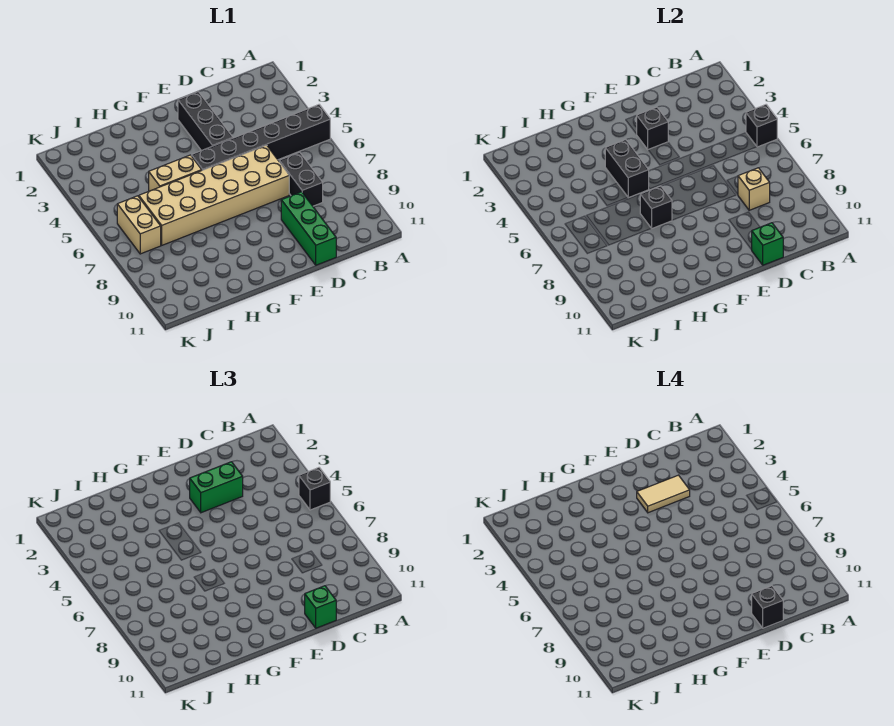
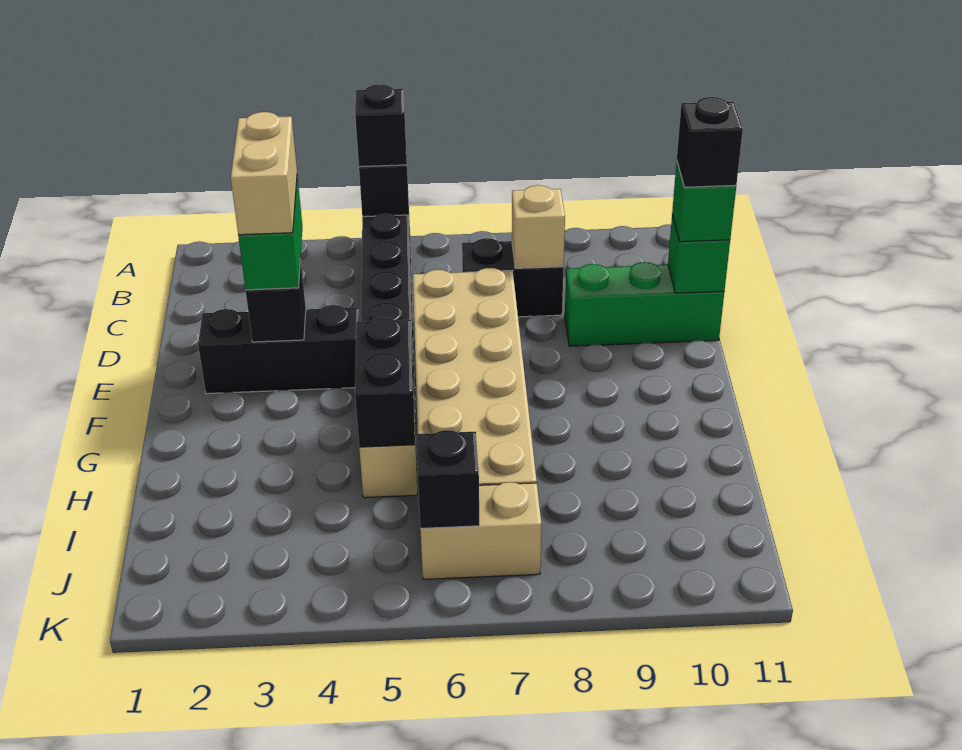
tan 1x2 tile [637,475,690,513] -> tan 1x2 brick [231,112,297,235]
black 1x2 brick [605,140,649,198] -> black 1x2 brick turned to [355,317,415,447]
black 1x1 brick [640,186,672,228] -> black 1x1 brick moved to [417,430,480,528]

